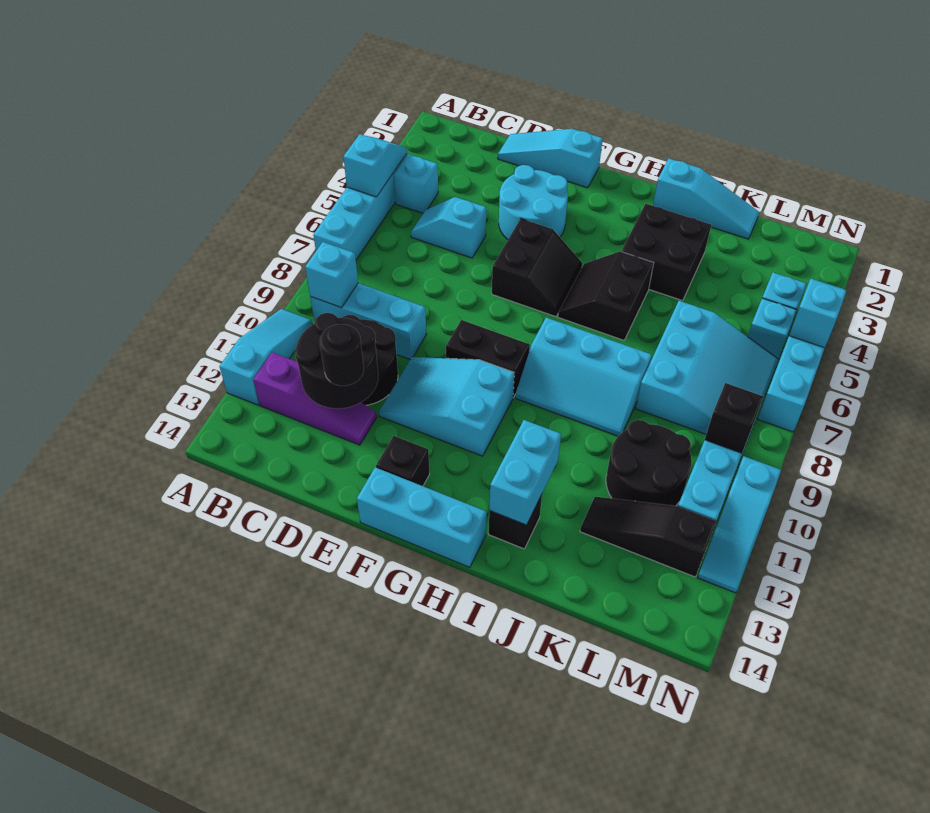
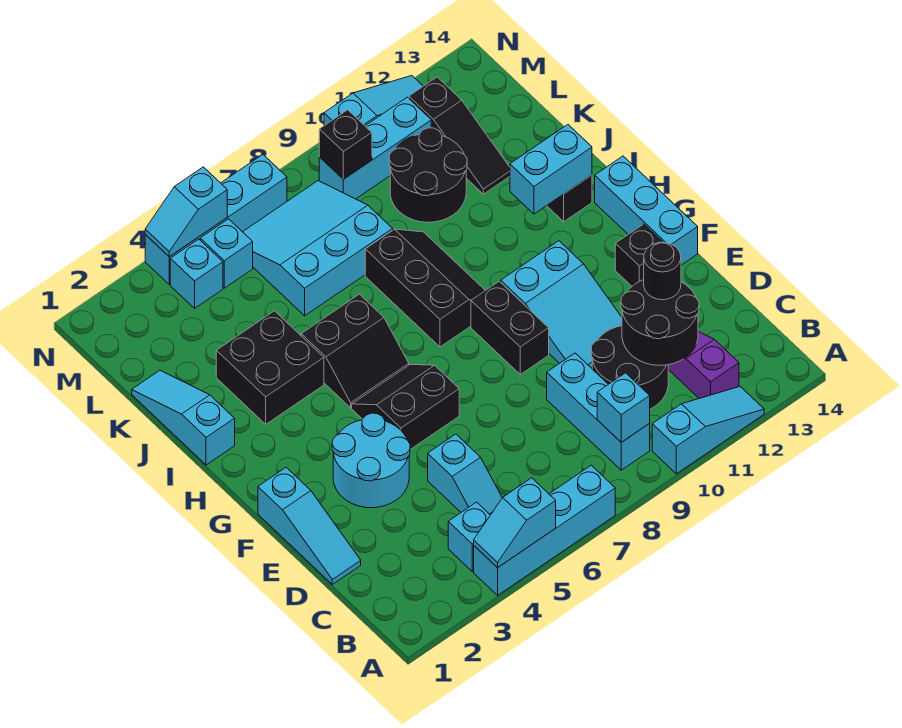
cyan 1x3 slope [219,309,312,405] -> cyan 1x3 slope turned to [652,387,764,474]
cyan 2x3 slope [515,318,652,436] -> black 2x3 slope [365,229,485,347]

